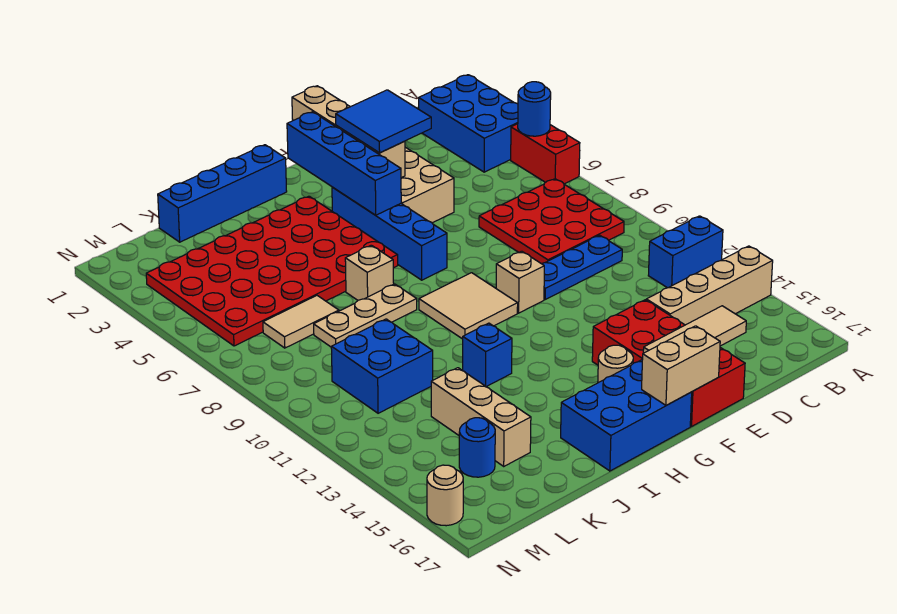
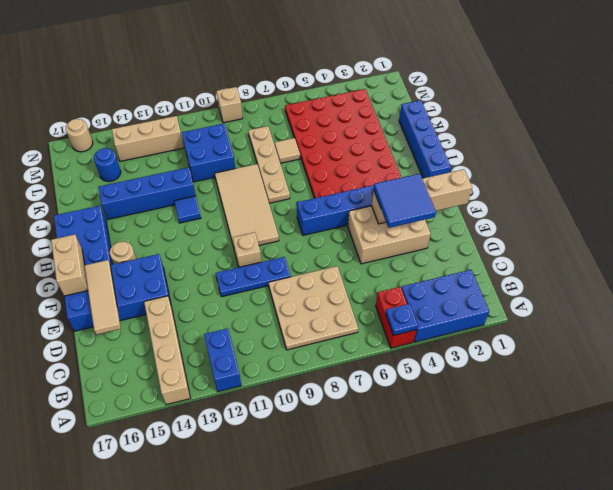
red 1x2 brick [511,124,580,184] -> red 1x2 brick turned to [376,287,416,348]
blue 1x1 round brick [518,82,551,136] -> blue 1x1 plate [386,304,418,335]
red 3x3 plate [479,179,624,264] -> tan 3x3 plate [268,266,358,350]
blue 1x3 plate [542,235,622,299] -> blue 1x3 plate turned to [216,257,291,297]
red 2x4 brick [592,300,745,426] -> blue 2x4 brick [64,254,171,331]
blue 1x4 brick [287,112,401,215] -> blue 1x4 brick moved to [98,167,196,220]
tan 2x2 tile [419,273,518,339] -> tan 2x4 tile [215,164,279,248]
tan 1x1 brick [345,245,394,300] -> tan 1x1 brick moved to [217,87,243,123]
tan 1x3 plate [314,284,417,347] -> tan 1x4 plate [248,126,290,203]
blue 1x1 brick [463,323,512,387] -> blue 1x1 tile [174,196,201,223]
tan 1x2 tile [263,296,339,348] -> tan 1x1 tile [275,138,300,163]
tan 1x3 brick [431,368,531,466] -> tan 1x3 brick moved to [112,116,184,161]

